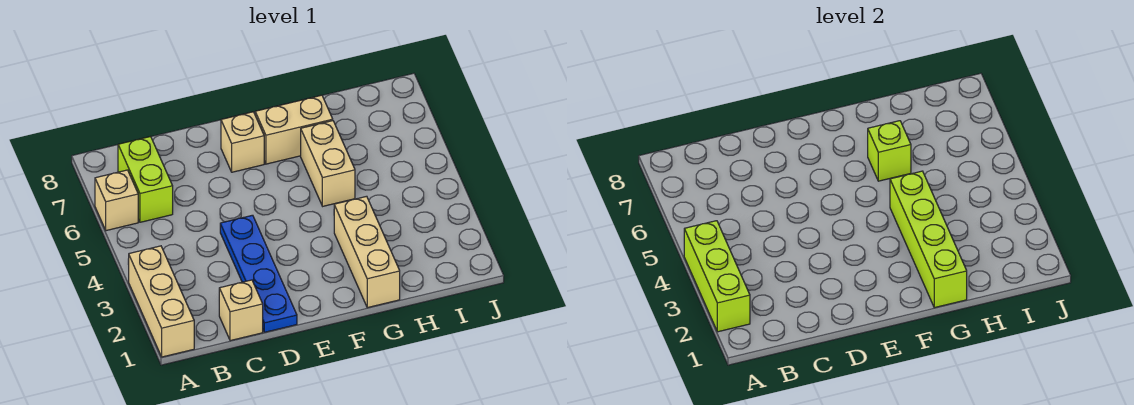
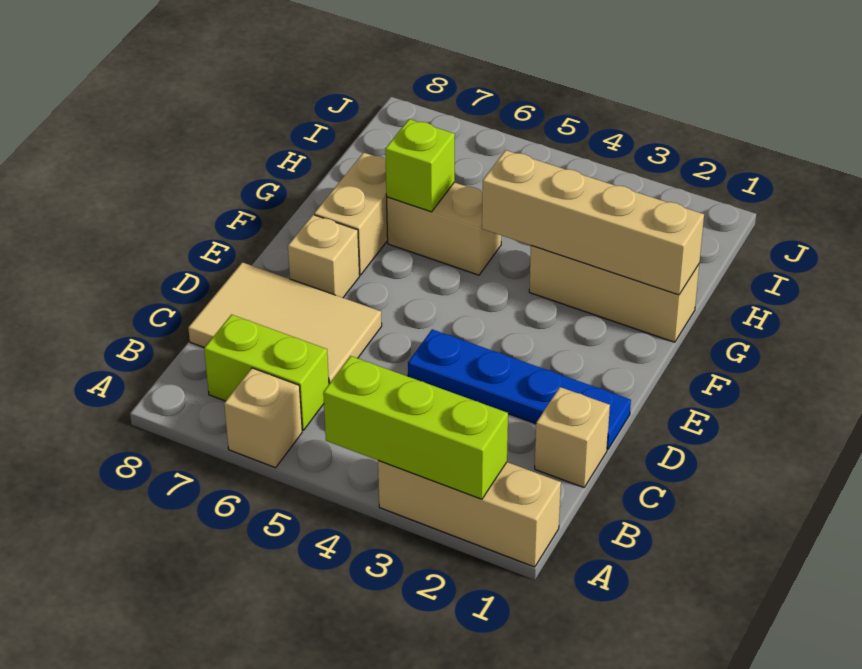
none -> tan 2x3 tile [188,262,382,384]
lime 1x4 brick [890,171,967,308] -> tan 1x4 brick [482,150,704,295]

